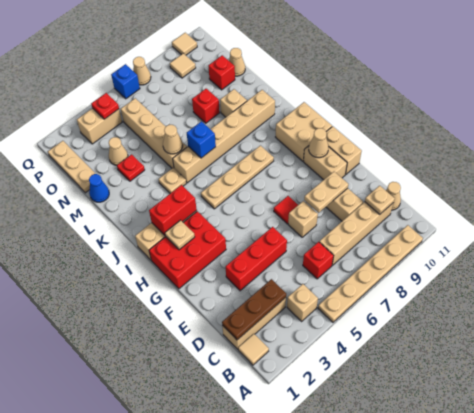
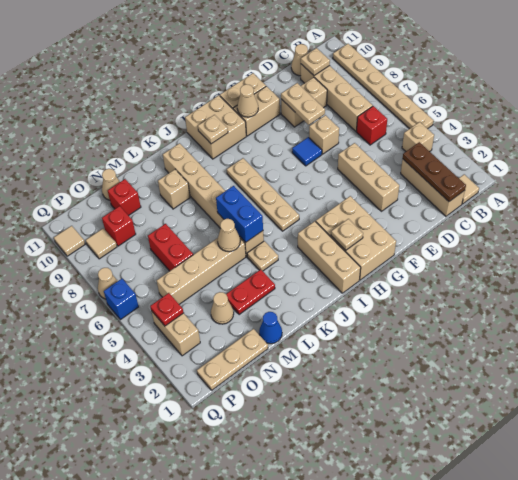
red 1x3 brick [226,227,287,291] -> tan 1x3 brick [338,143,399,211]
red 1x1 tile [274,196,298,224] -> blue 1x1 tile [292,137,322,166]
red 2x3 brick [149,211,226,289] -> tan 2x3 brick [316,196,396,280]
red 1x2 brick [149,185,197,235] -> red 1x2 brick moved to [148,224,193,271]
none -> tan 1x1 plate [198,115,228,144]
blue 1x1 brick [187,121,216,158] -> blue 1x2 brick [216,186,263,242]
red 1x1 plate [117,154,145,181] -> red 1x2 plate [226,269,275,315]
red 1x1 brick [192,89,220,123] -> red 1x1 brick moved to [102,206,136,246]

